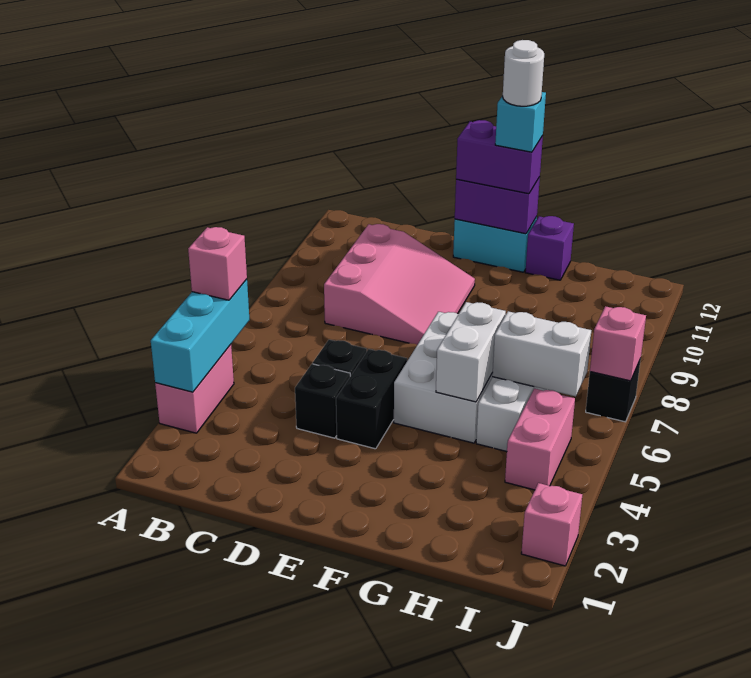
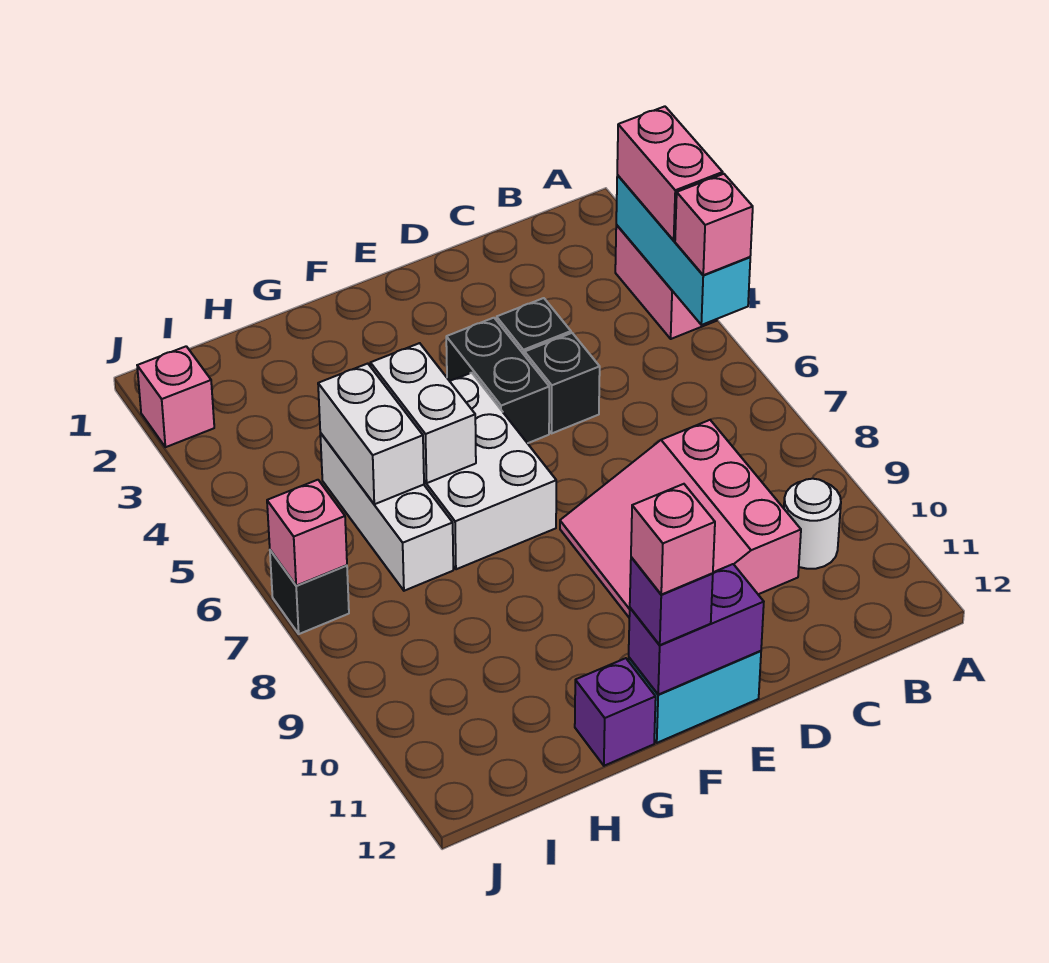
purple 1x2 brick [456,120,543,194] -> purple 1x1 brick [630,557,713,645]
cyan 1x1 brick [495,92,546,152] -> pink 1x1 brick [631,484,715,595]
white 1x1 round brick [503,40,544,106] -> white 1x1 round brick moved to [784,479,841,569]
white 1x2 brick [492,311,591,396] -> white 1x2 brick turned to [318,364,424,504]
pink 1x2 brick [505,389,575,490] -> pink 1x2 brick moved to [617,106,723,240]

